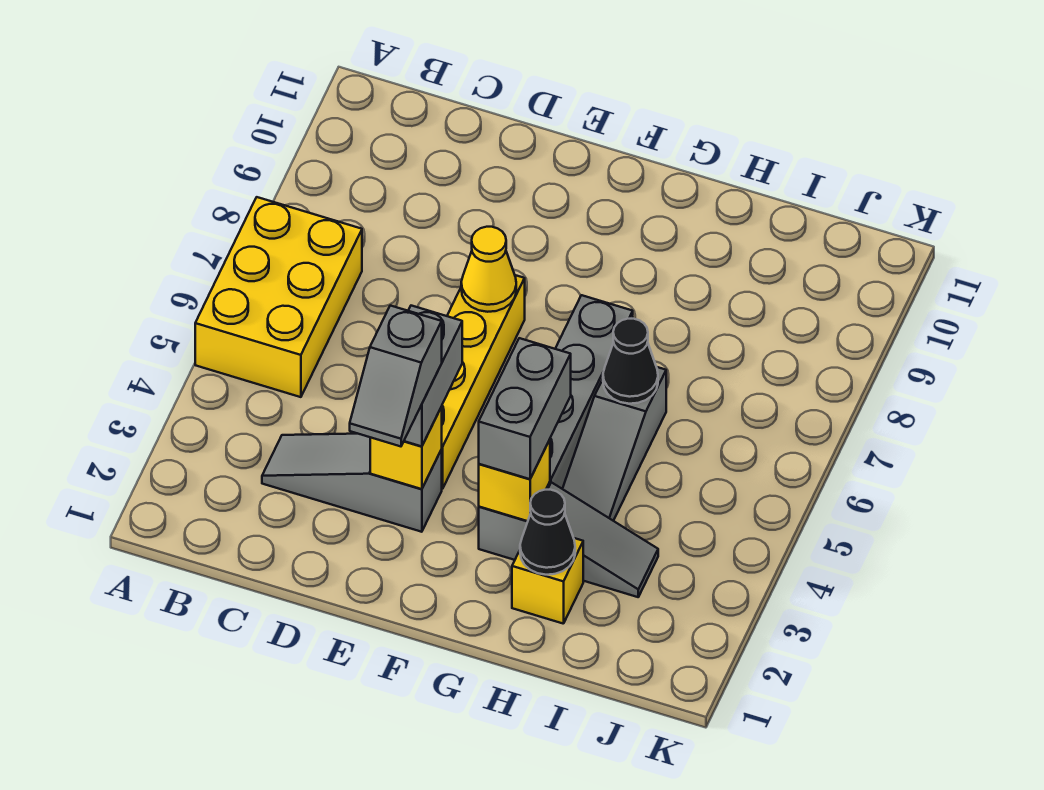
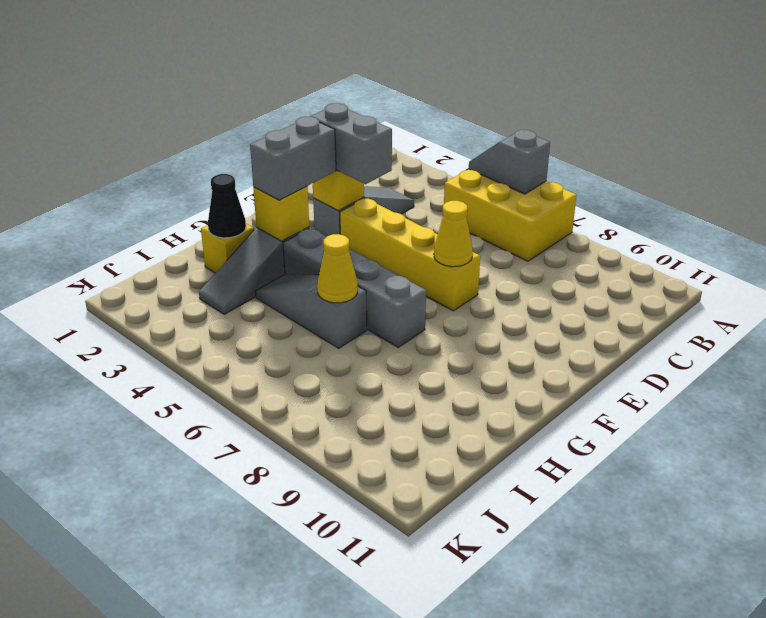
grey 1x2 slope [350,306,442,446] -> grey 1x2 slope moved to [469,130,550,194]
grey 1x2 brick [479,338,571,479] -> grey 1x2 brick turned to [250,117,336,200]
black 1x1 cone [603,319,658,404] -> yellow 1x1 cone [317,234,358,303]

